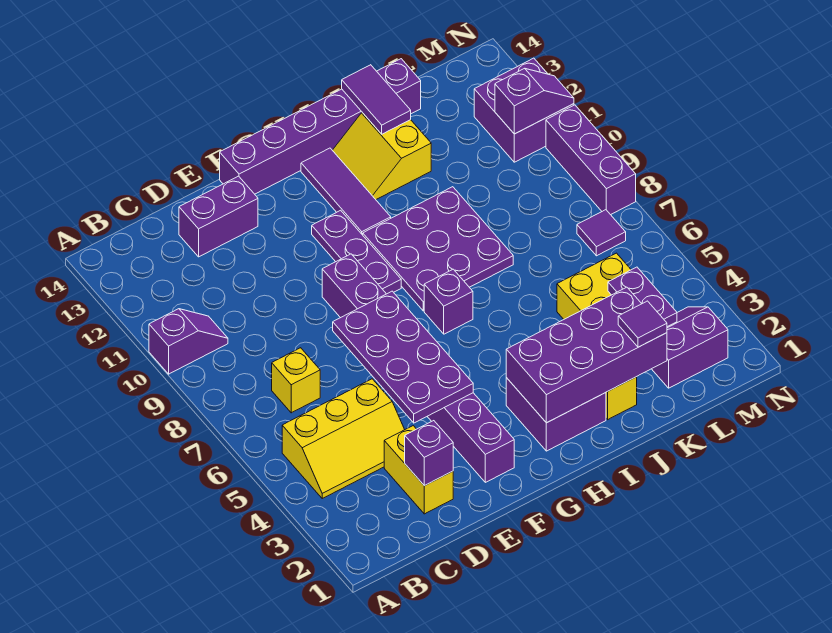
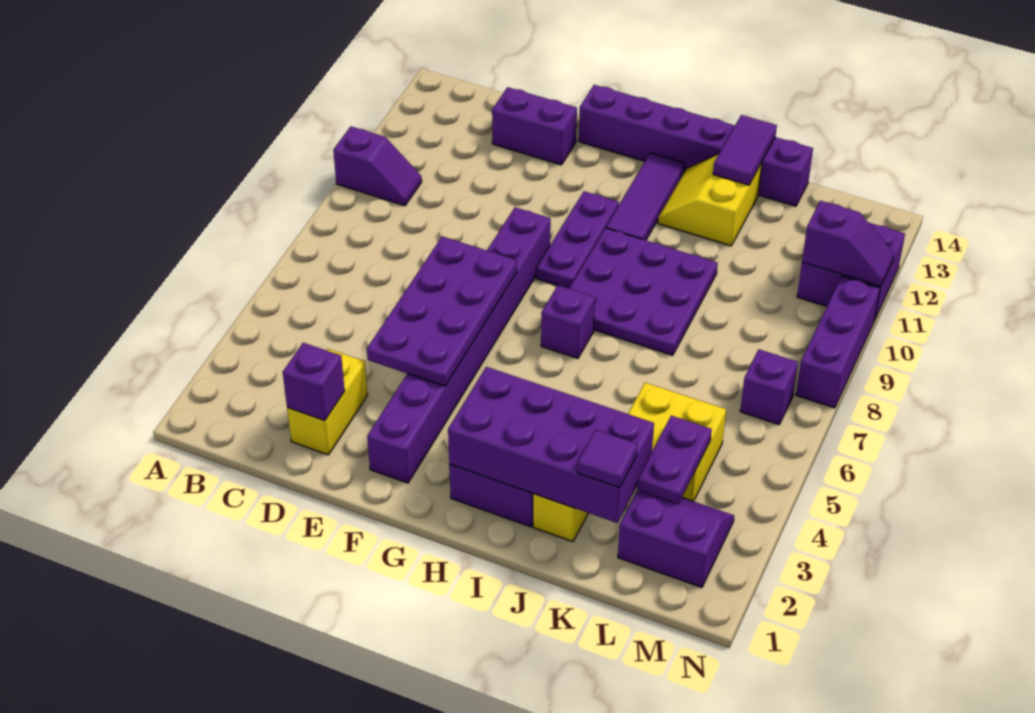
yellow 2x3 slope [282,379,405,498] -> none
yellow 1x1 brick [272,348,320,413] -> none
purple 1x1 tile [577,210,626,256] -> purple 1x1 brick [740,349,798,425]

